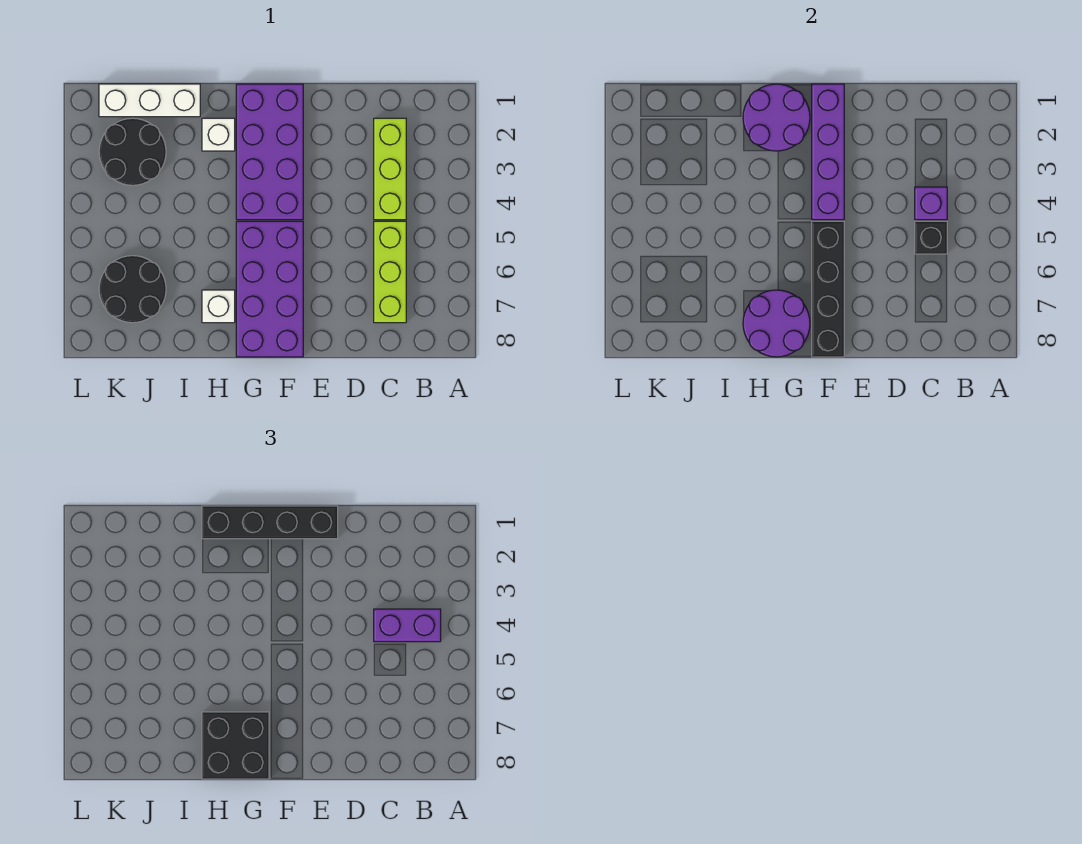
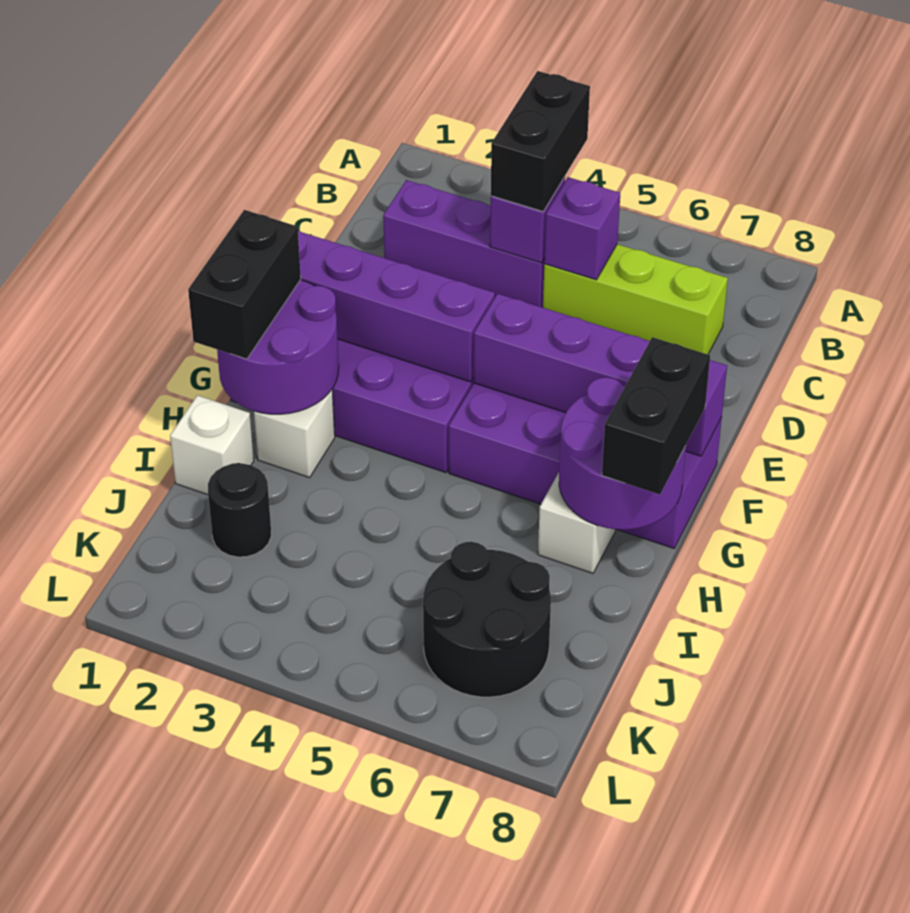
purple 1x2 brick [374,609,441,642] -> black 1x2 brick [491,71,590,211]
lime 1x3 brick [374,118,406,220] -> purple 1x3 brick [383,180,545,308]
black 1x1 brick [915,221,947,254] -> purple 1x1 brick [544,177,620,280]
black 1x4 brick [202,506,338,539] -> black 1x2 brick [188,210,301,359]
black 1x4 brick [812,221,844,357] -> purple 1x4 brick [474,294,727,456]
black 2x2 brick [202,712,269,779] -> black 1x2 brick [602,337,710,495]
white 1x3 brick [99,84,200,117] -> white 1x1 brick [170,395,254,495]
black 2x2 round brick [99,118,166,185] -> black 1x1 round brick [208,463,271,557]

